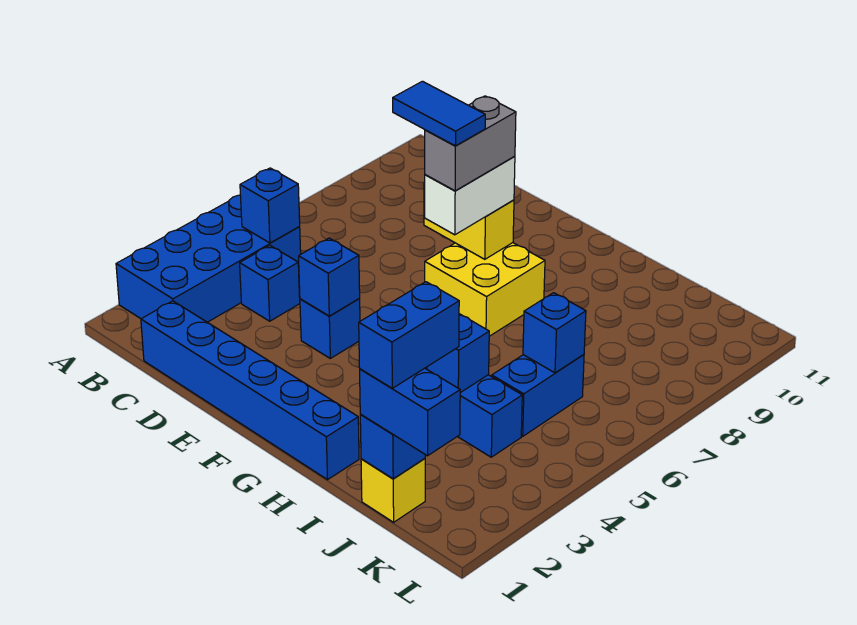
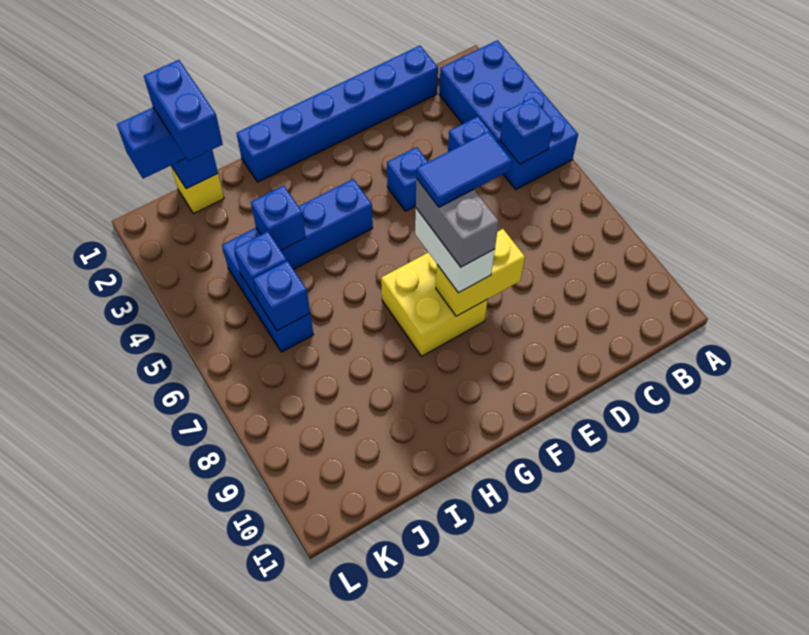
blue 1x1 brick [299,238,360,316] -> blue 1x1 brick moved to [234,231,287,300]

